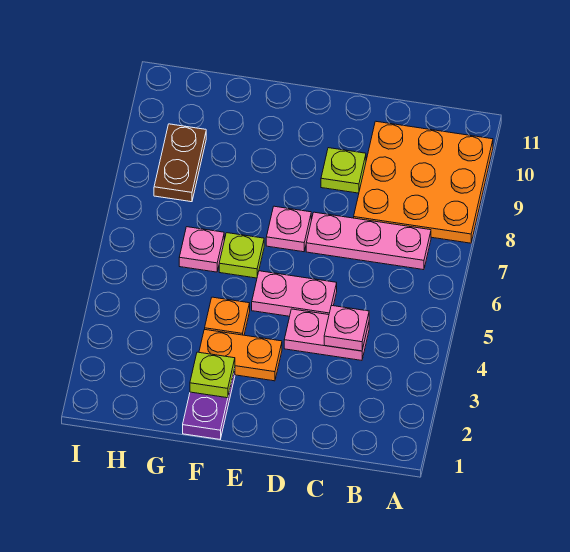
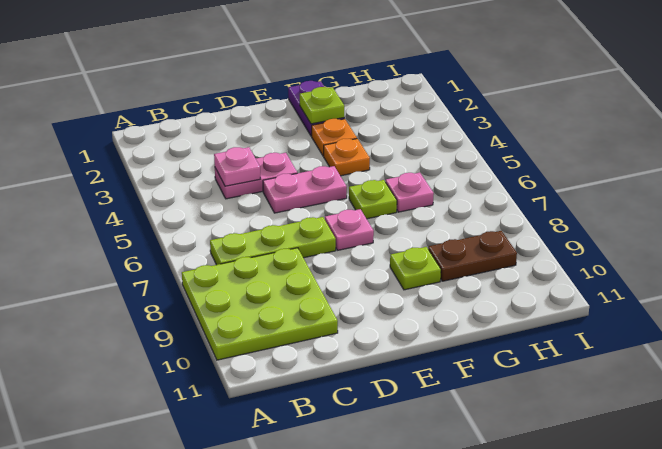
orange 3x3 plate [354,121,493,243] -> lime 3x3 plate [182,248,338,360]
pink 1x3 plate [306,212,431,270] -> lime 1x3 plate [210,217,336,265]
lime 1x1 plate [321,148,366,193] -> lime 1x1 plate moved to [390,247,441,290]
orange 1x2 plate [199,329,282,381] -> orange 1x1 plate [312,119,357,156]
brown 1x2 plate [154,124,206,202] -> brown 1x2 plate turned to [428,231,517,281]

